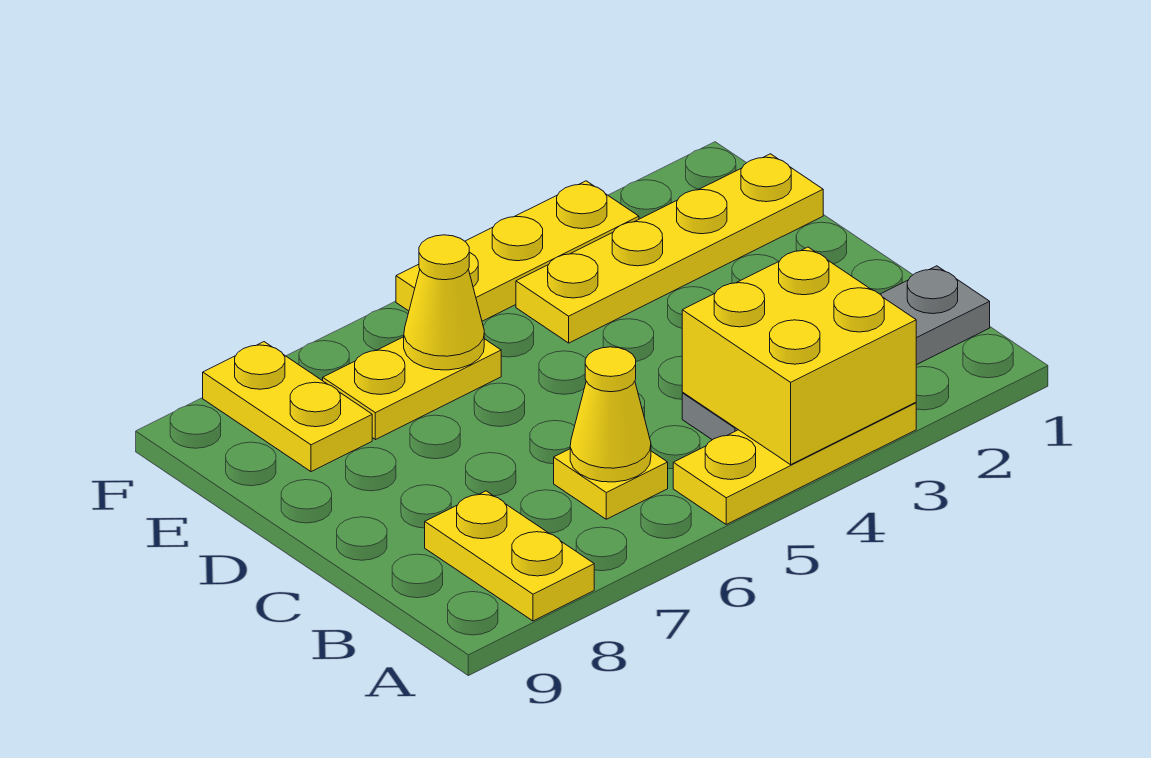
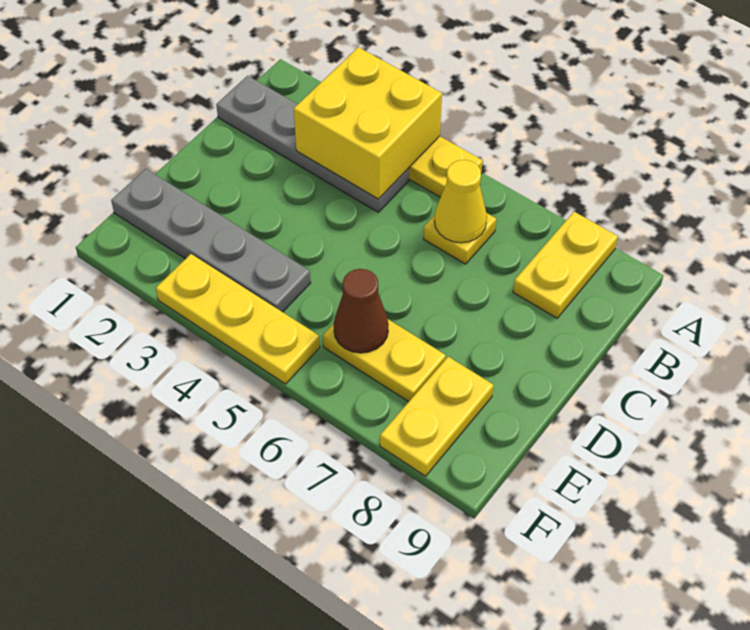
yellow 1x4 plate [516,154,823,343] -> grey 1x4 plate [111,169,311,312]
yellow 1x1 cone [404,235,484,370] -> brown 1x1 cone [334,269,389,353]

